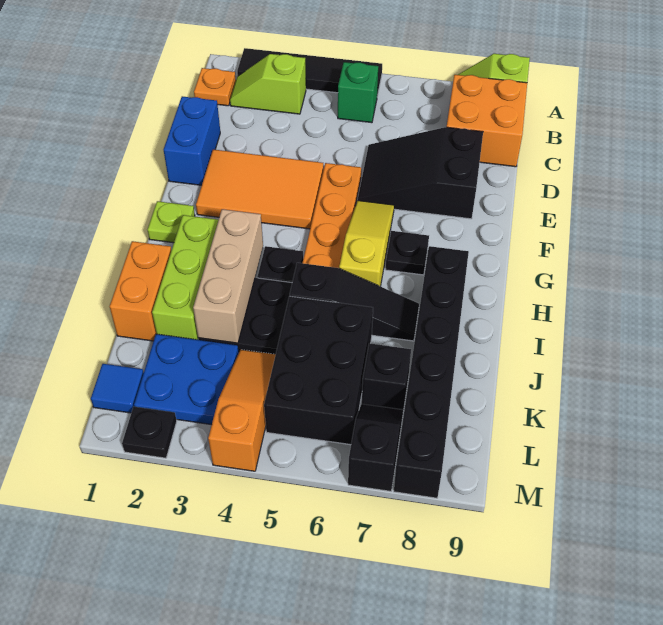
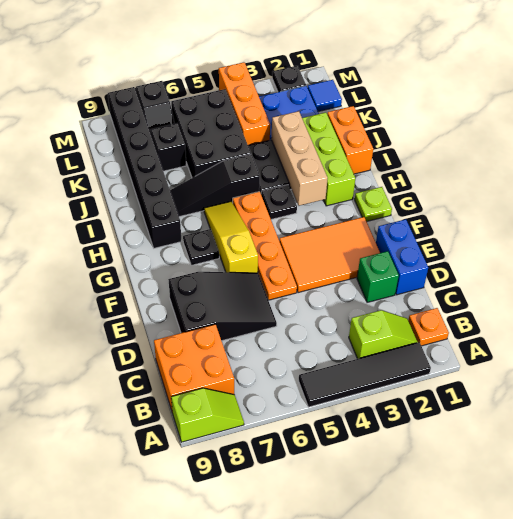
green 1x1 brick [338,62,378,123] -> green 1x1 brick moved to [357,251,399,302]
yellow 1x3 slope [339,201,394,286] -> yellow 1x3 slope turned to [204,202,258,273]
orange 1x3 slope [208,350,276,471] -> orange 1x3 brick [219,62,270,145]

